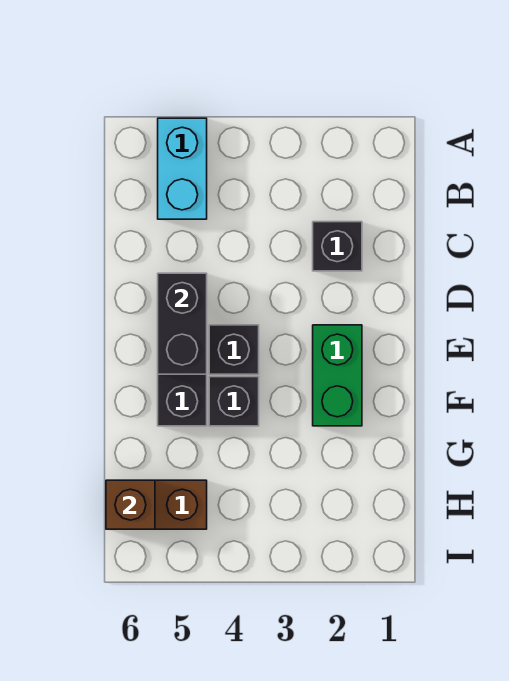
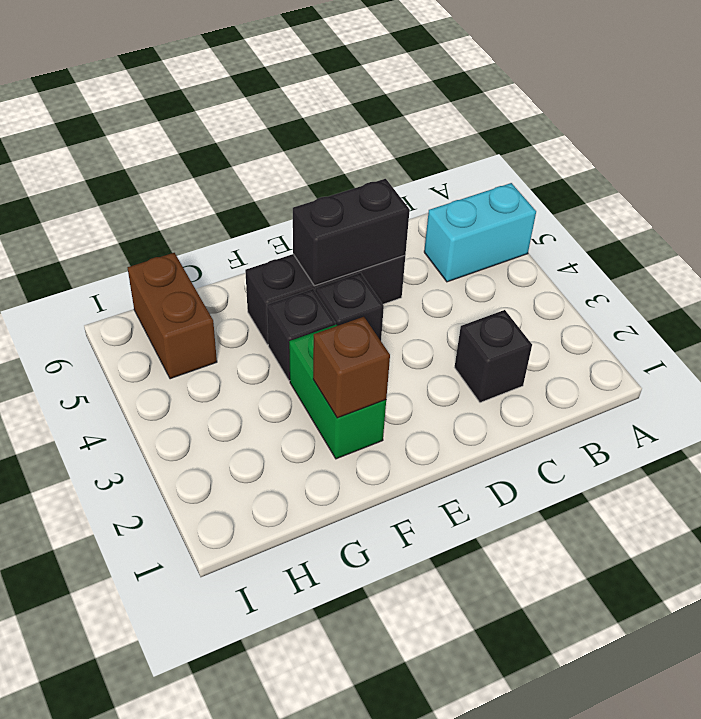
green 1x2 brick [313,325,362,426] -> green 1x2 brick turned to [289,325,386,459]
brown 1x1 brick [106,480,155,529] -> brown 1x1 brick moved to [313,317,390,418]

